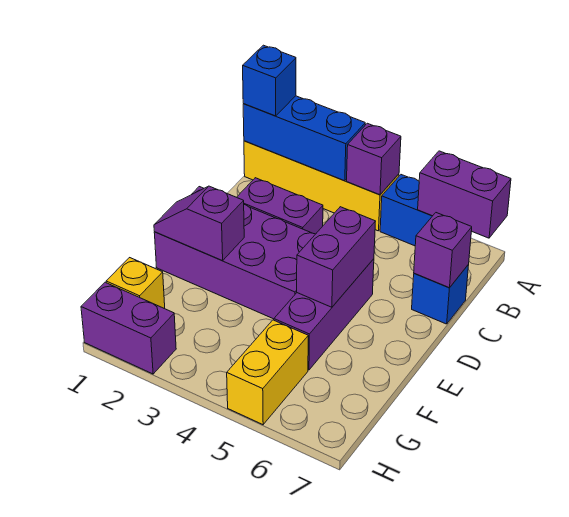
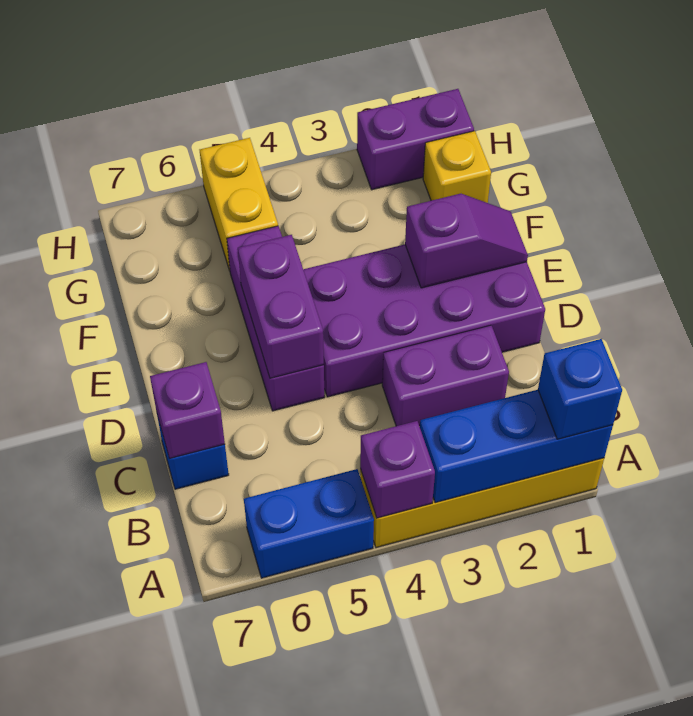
purple 1x2 brick [418,151,511,238] -> none

